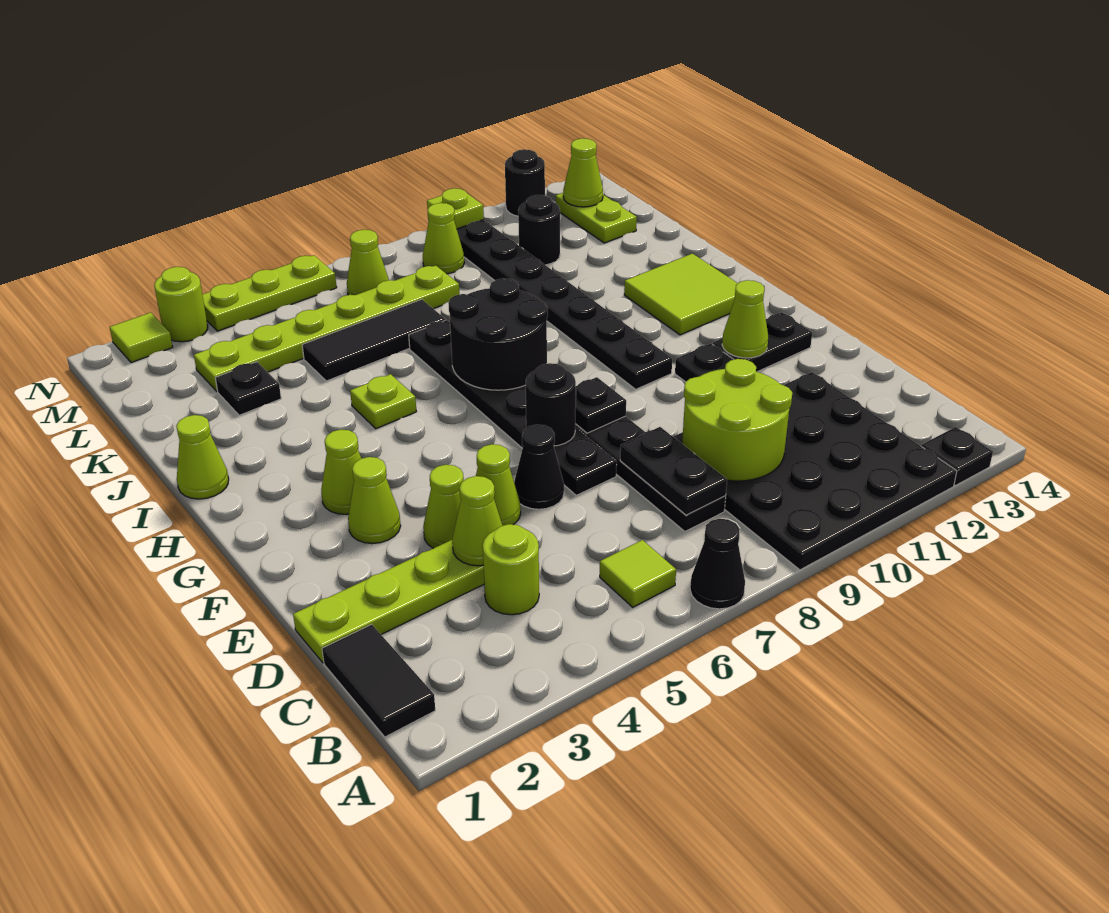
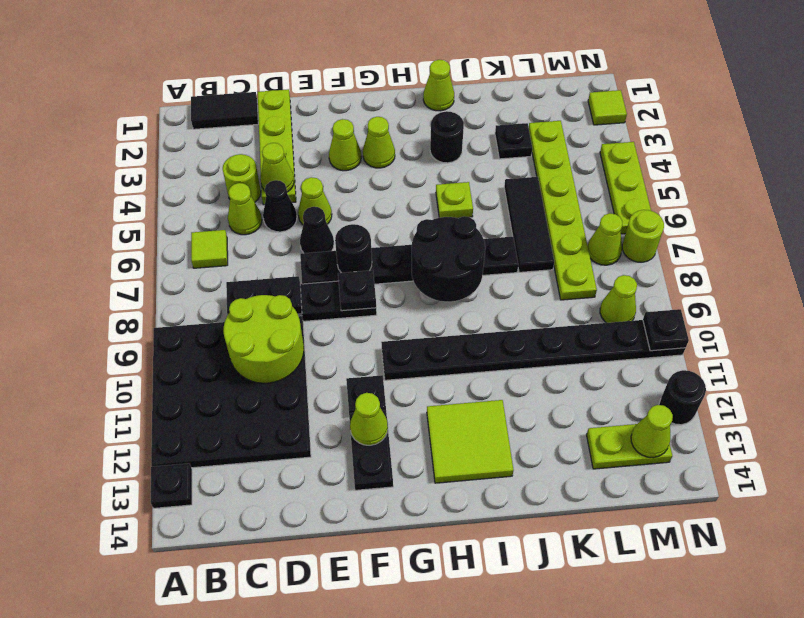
black 1x1 cone [690,519,745,609] -> black 1x1 cone moved to [263,180,297,232]
lime 1x1 cone [423,465,464,548] -> lime 1x1 cone moved to [228,183,262,235]
black 1x1 round brick [518,195,560,265] -> black 1x1 round brick moved to [430,111,464,163]
lime 1x1 round brick [154,267,208,342] -> lime 1x1 round brick moved to [622,210,664,262]
lime 1x1 plate [427,188,484,229] -> black 1x1 plate [643,309,689,351]

